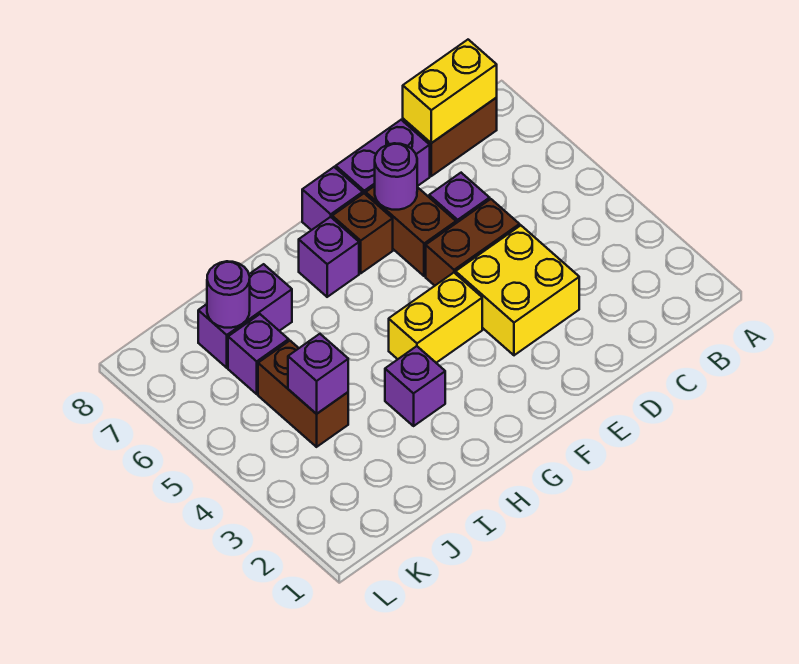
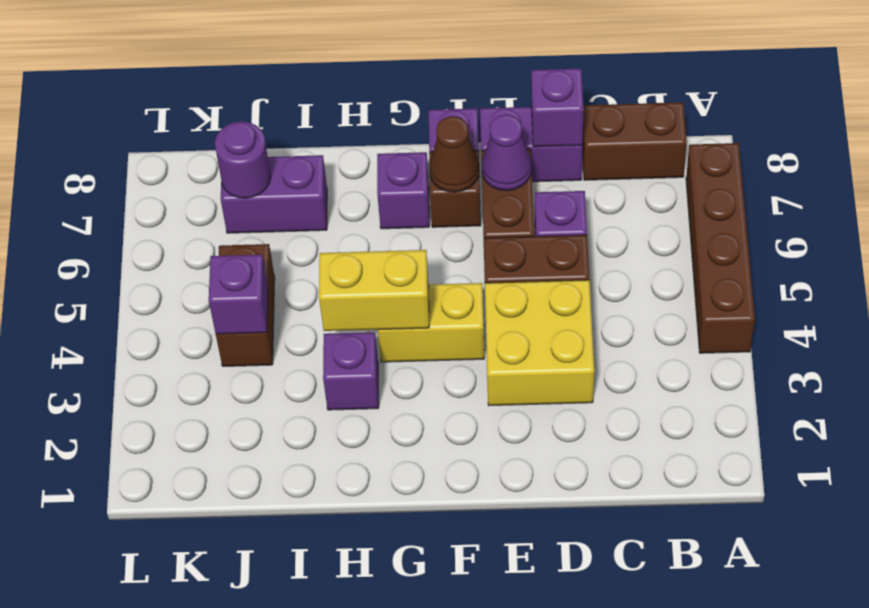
none -> brown 1x4 brick [686,143,755,353]
yellow 1x2 brick [403,40,497,143] -> yellow 1x2 brick moved to [319,250,429,331]
purple 1x1 round brick [375,143,417,210] -> purple 1x1 cone [482,115,531,191]
none -> brown 1x1 cone [429,116,479,192]
purple 1x1 brick [228,314,289,394] -> purple 1x1 brick moved to [531,68,584,147]

